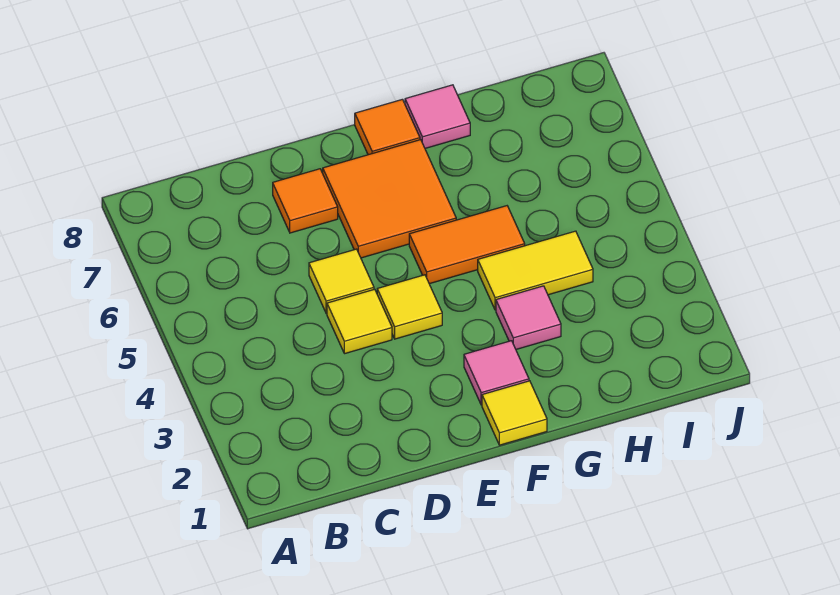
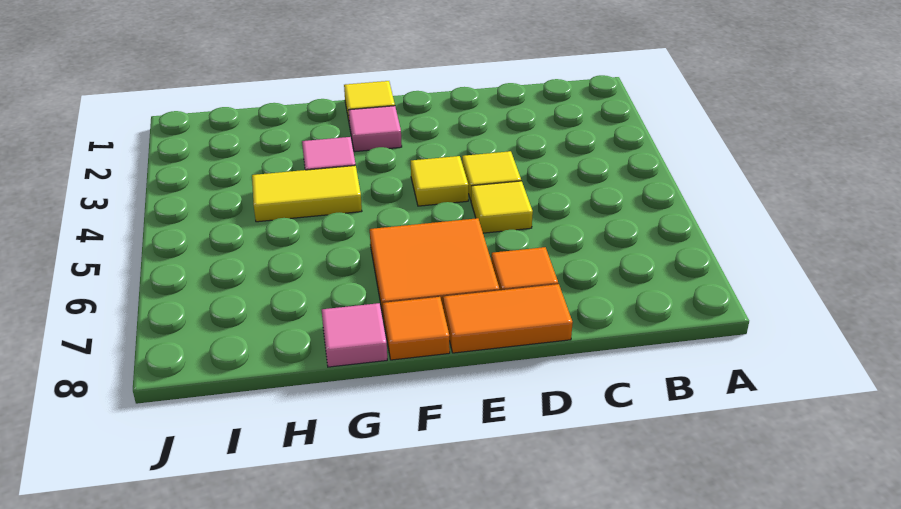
orange 1x2 tile [409,206,525,284] -> orange 1x2 tile moved to [443,284,573,353]

